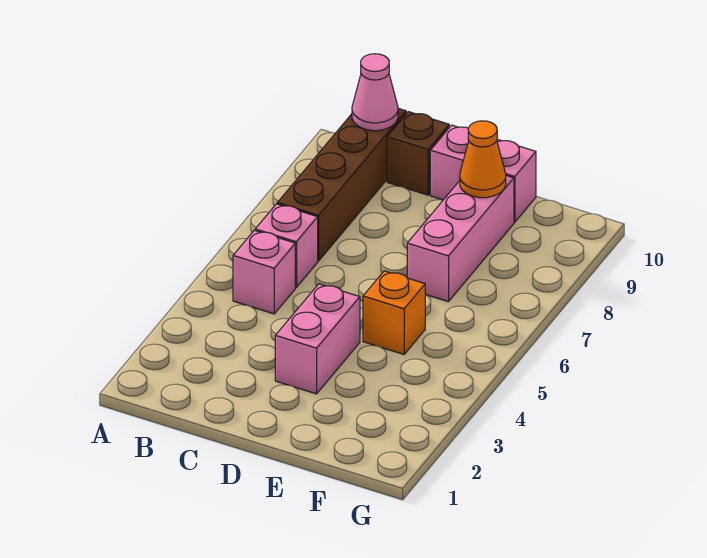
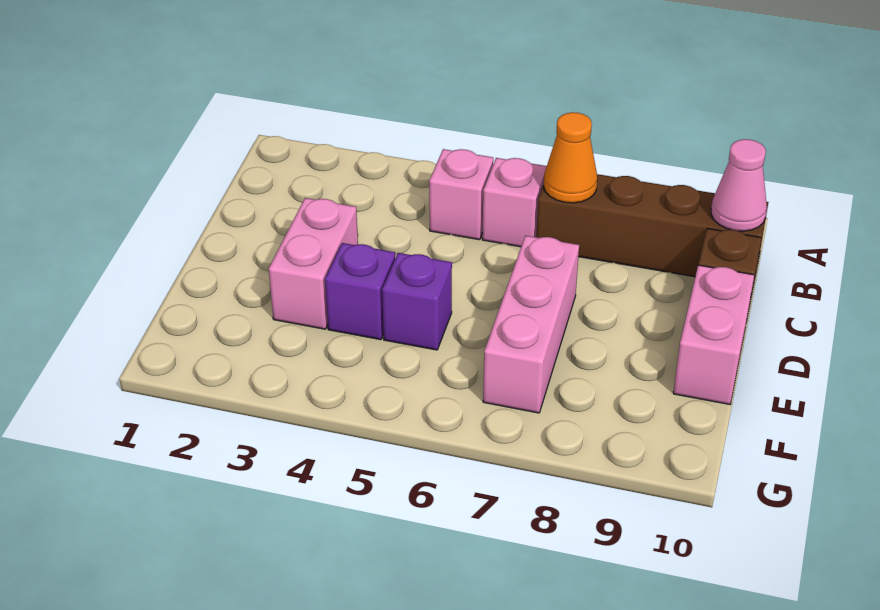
pink 1x2 brick [275,284,360,394] -> pink 1x2 brick turned to [269,198,358,329]
none -> purple 1x1 brick [325,243,395,340]
orange 1x1 brick [363,271,425,354] -> purple 1x1 brick [382,253,452,350]
pink 1x3 brick [407,176,514,302] -> pink 1x3 brick turned to [483,236,579,413]
orange 1x1 cone [460,121,506,198] -> orange 1x1 cone moved to [544,112,597,203]

